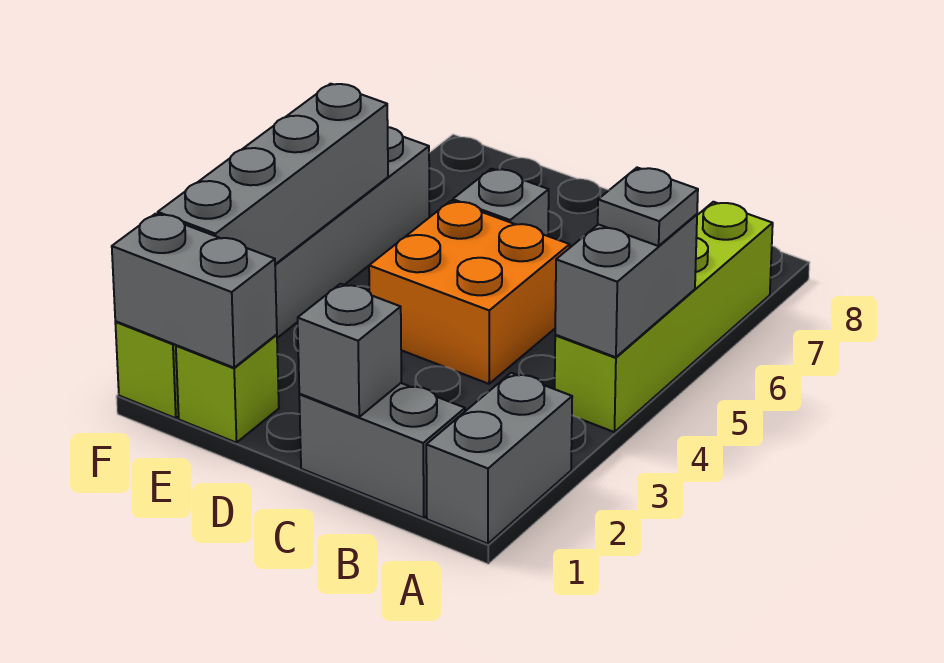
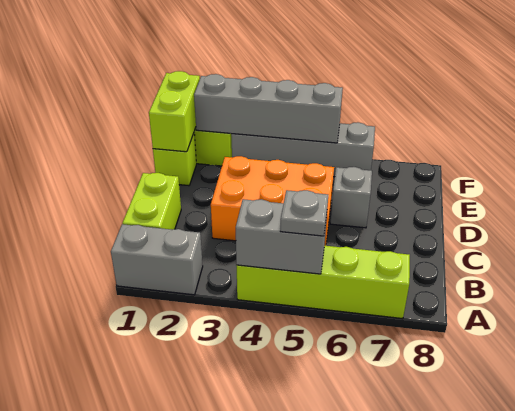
grey 1x2 brick [299,383,465,518] -> lime 1x2 brick [123,173,181,230]
grey 1x1 brick [298,284,401,417] -> none
orange 2x2 brick [369,201,570,384] -> orange 2x3 brick [211,156,334,246]
grey 1x2 brick [112,214,277,368] -> lime 1x2 brick [149,71,200,152]

